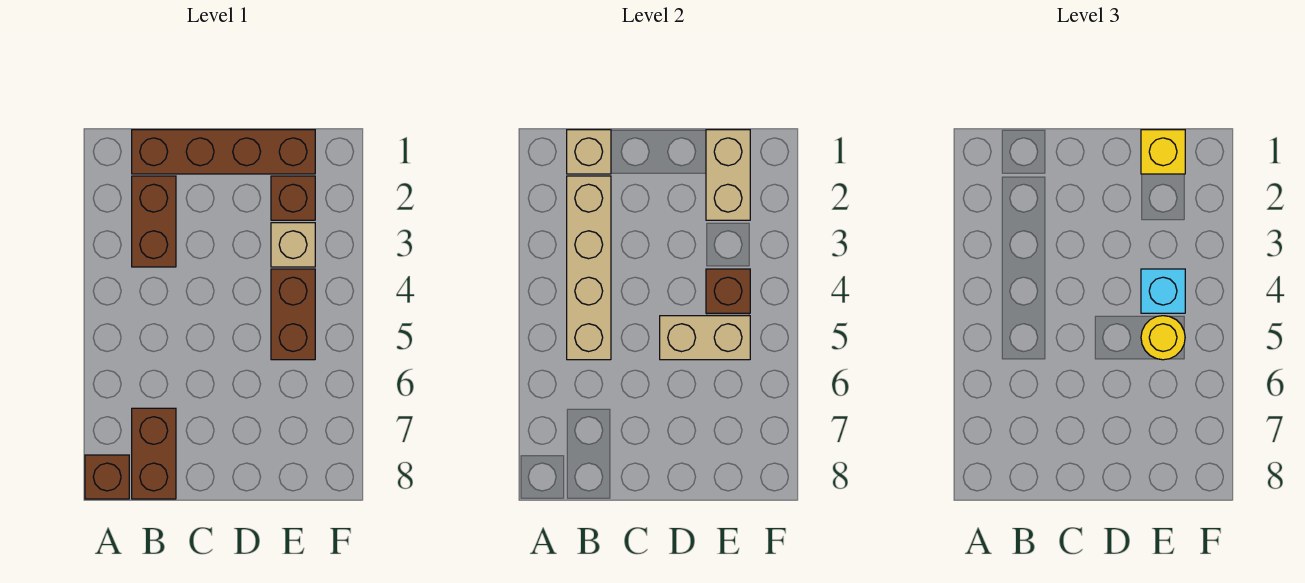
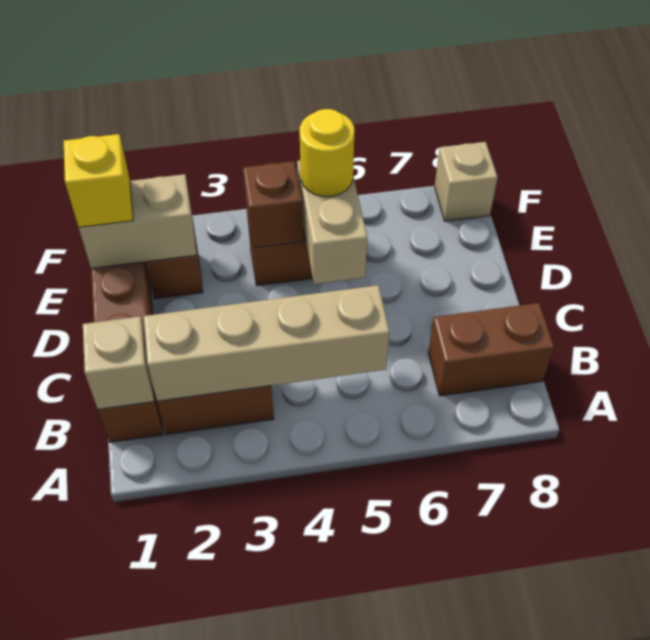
brown 1x1 brick [85,455,129,499] -> none
tan 1x1 brick [271,223,315,267] -> tan 1x1 brick moved to [435,142,498,221]
cyan 1x1 brick [1141,269,1185,313] -> none

